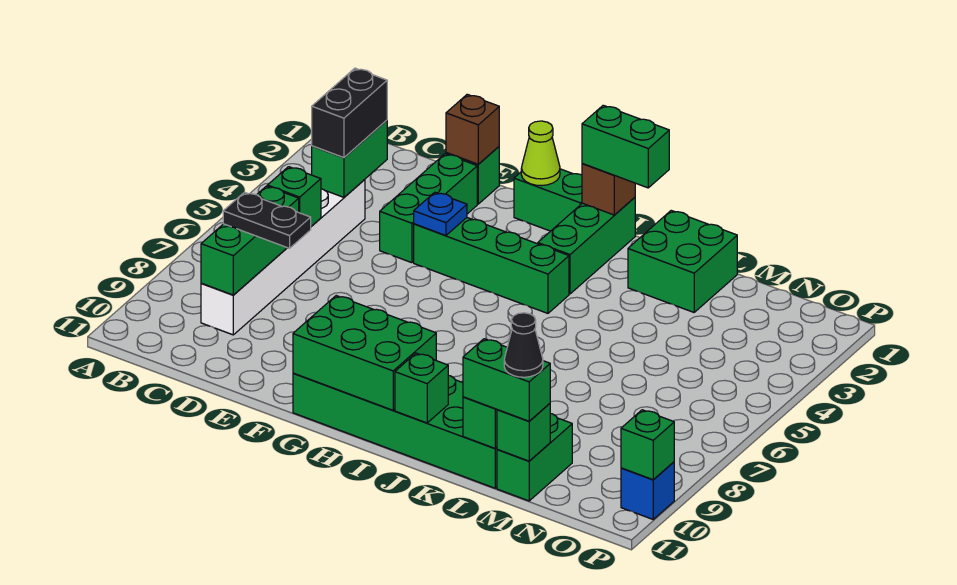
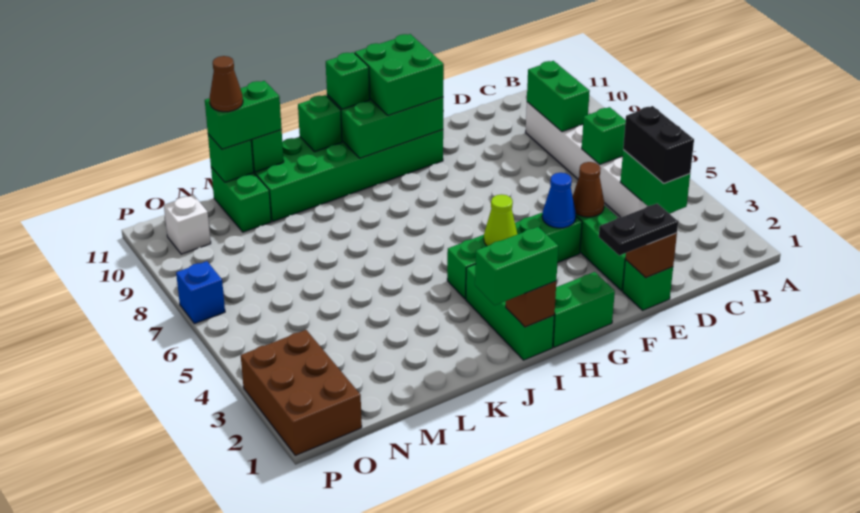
green 1x3 brick [201,186,299,295] -> green 1x2 brick [527,61,590,132]
black 1x2 plate [223,192,311,248] -> black 1x2 plate moved to [599,204,678,255]
none -> brown 1x1 cone [573,162,604,217]
blue 1x1 plate [414,192,467,235] -> blue 1x1 cone [542,173,576,228]
lime 1x1 cone [521,121,560,186] -> lime 1x1 cone moved to [484,194,517,246]
green 2x2 brick [628,211,737,312] -> green 2x2 brick moved to [355,34,444,116]
black 1x1 cone [504,313,543,377] -> brown 1x1 cone [210,56,243,112]
none -> brown 2x3 brick [241,330,362,455]
none -> white 1x1 brick [164,195,211,254]
blue 1x1 brick [621,462,674,519] -> blue 1x1 brick moved to [176,261,225,324]
green 1x1 brick [621,410,674,480] -> green 1x1 brick moved to [326,52,370,109]

